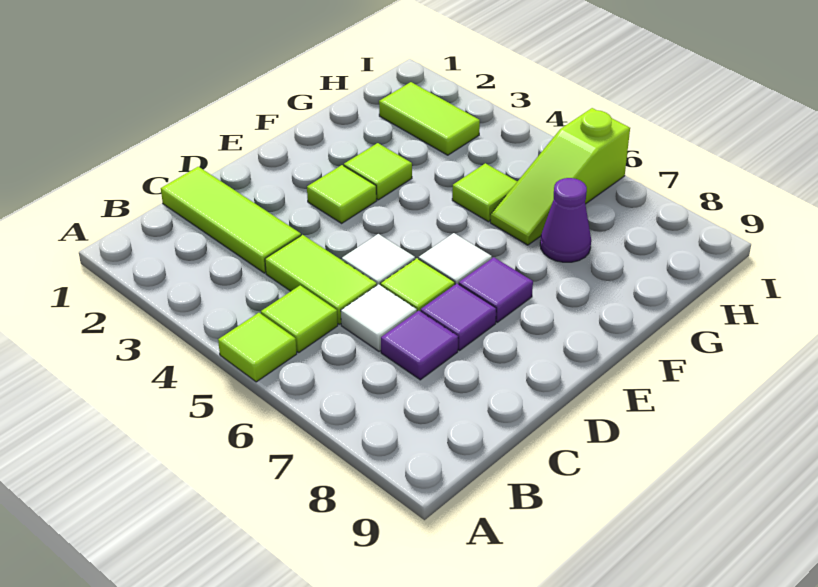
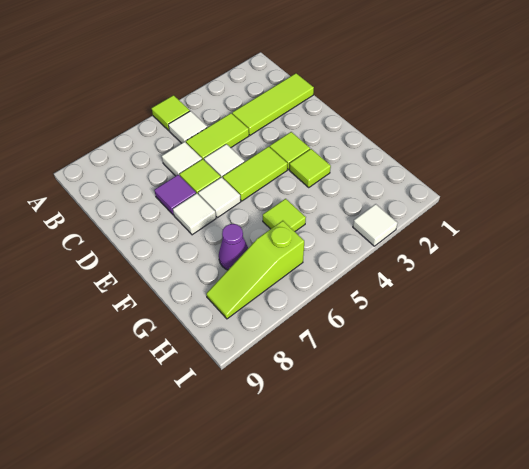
lime 1x1 tile [261,285,338,352] -> white 1x1 tile [168,111,207,143]
purple 1x1 tile [381,311,458,380] -> none
purple 1x1 tile [459,257,533,322] -> white 1x1 tile [173,193,216,235]
lime 1x3 slope [490,108,630,245] -> lime 1x3 slope turned to [206,221,304,319]
lime 1x2 tile [379,82,480,155] -> lime 1x2 tile moved to [223,146,288,201]
none -> white 1x1 tile [353,204,398,246]

